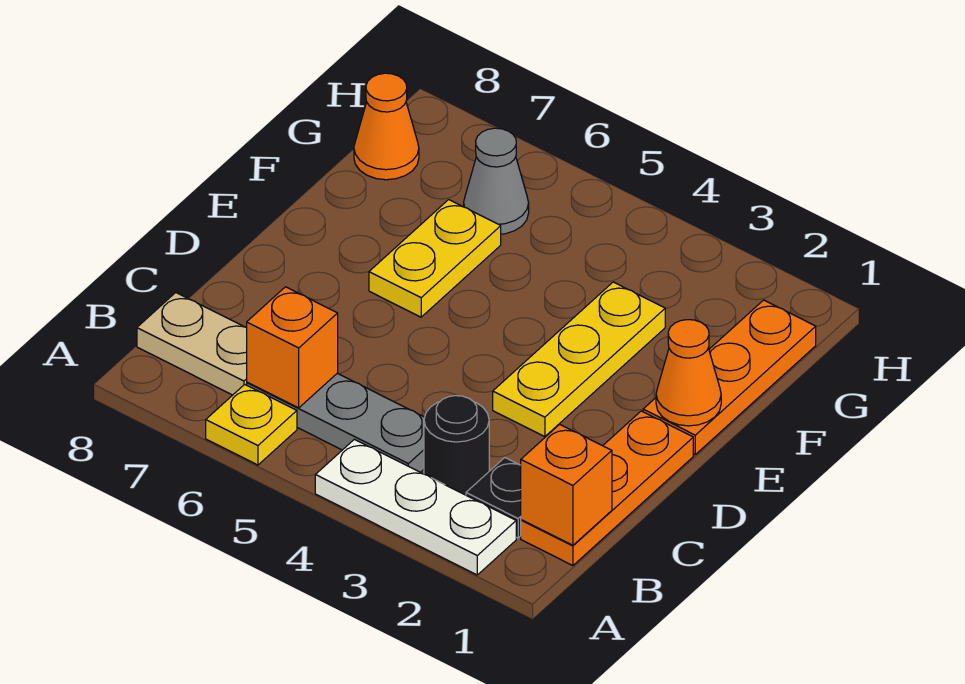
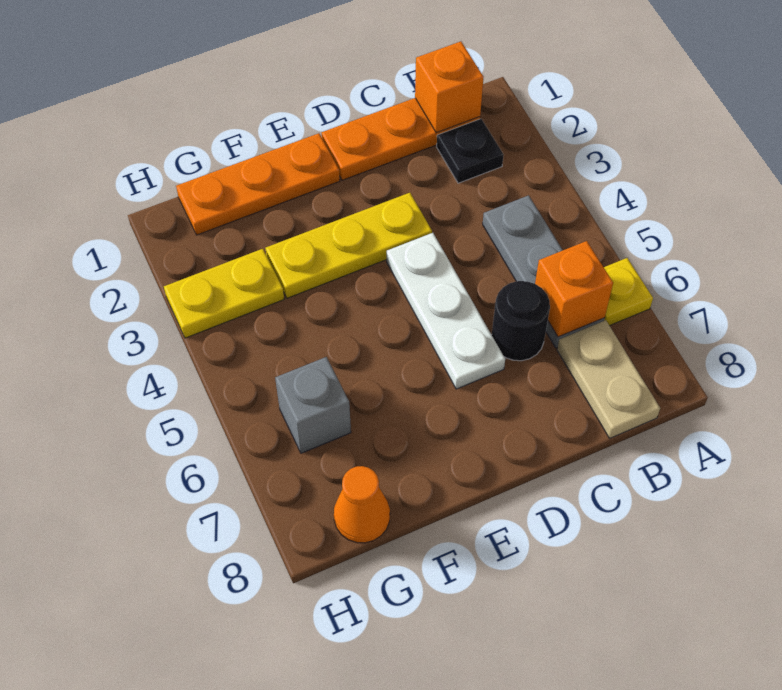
white 1x3 plate [315,439,516,575] -> white 1x3 plate moved to [387,233,505,389]
black 1x1 round brick [424,396,489,495] -> black 1x1 round brick moved to [492,281,550,361]
orange 1x1 cone [656,320,721,426] -> none
yellow 1x2 plate [369,200,501,317] -> yellow 1x2 plate moved to [164,249,284,338]
grey 1x1 cone [464,128,529,234] -> grey 1x1 brick [275,357,351,453]

